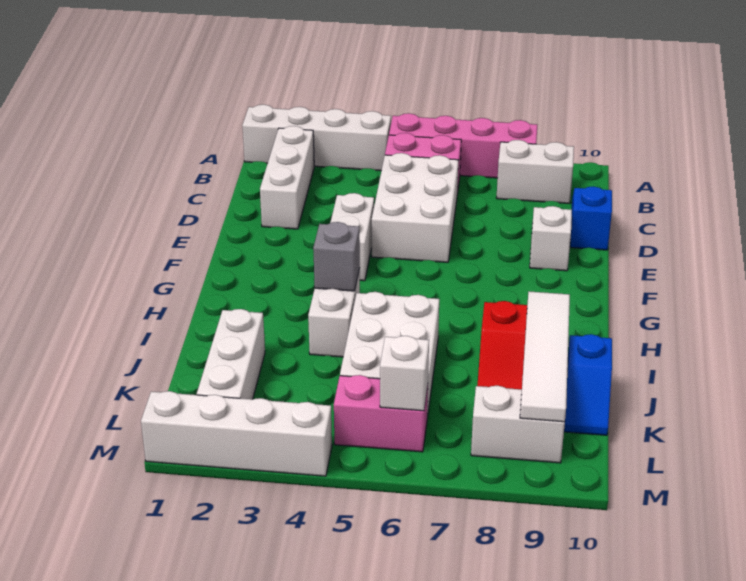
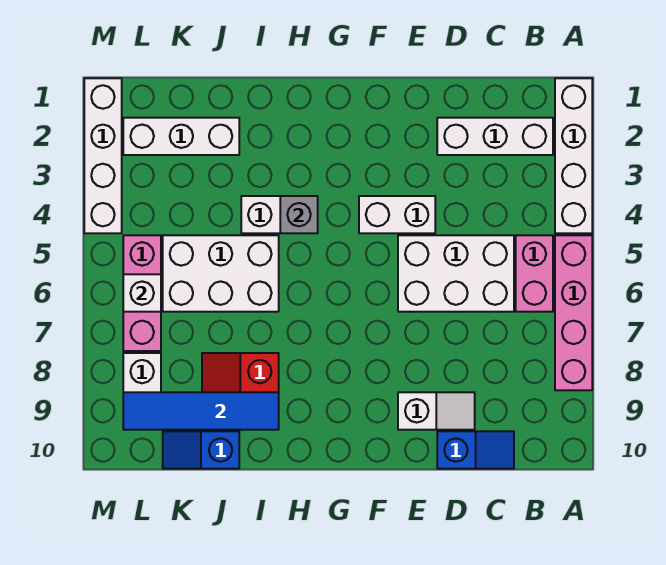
white 1x2 brick [496,140,574,204] -> none
white 1x4 tile [520,291,570,422] -> blue 1x4 tile [123,392,279,430]
pink 1x2 brick [334,375,428,452] -> pink 1x3 brick [123,235,161,351]

